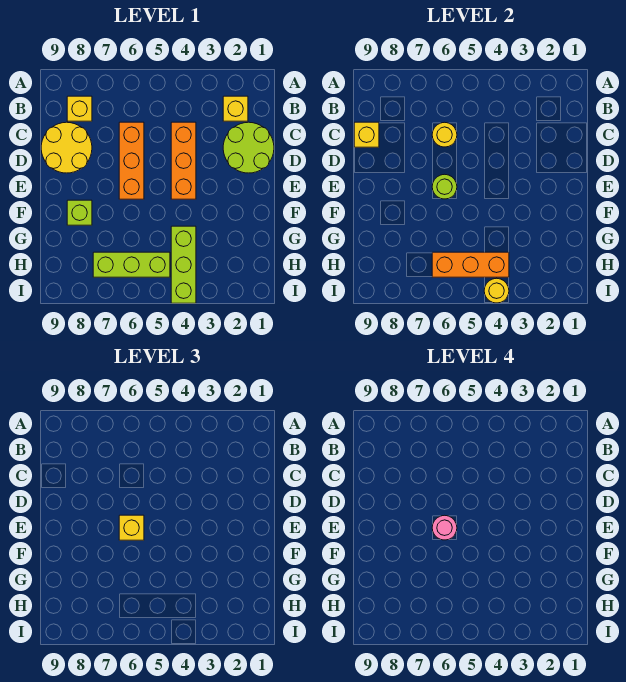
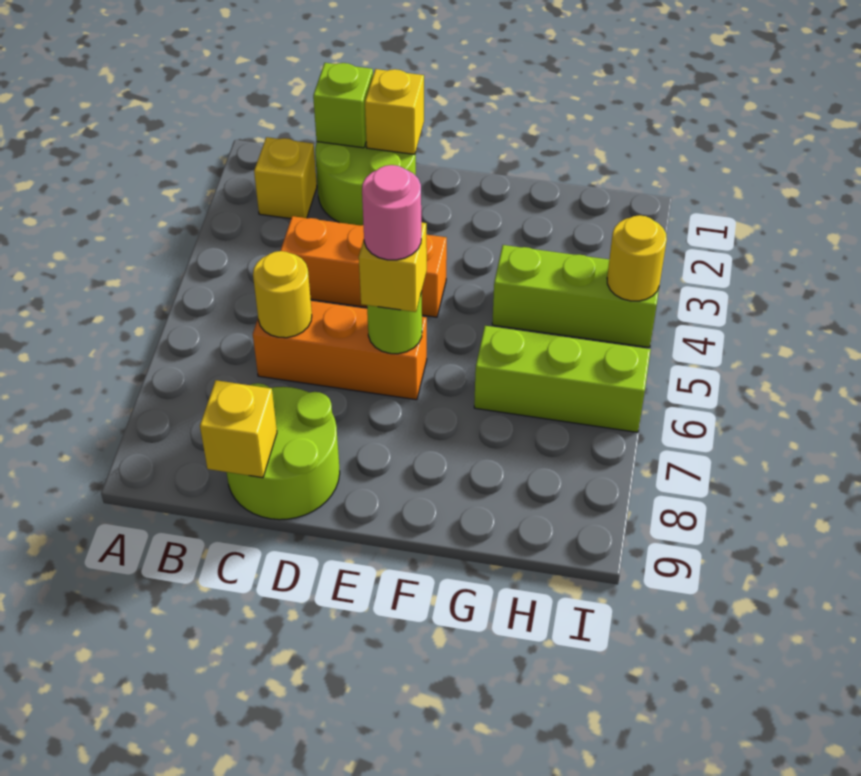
yellow 1x1 brick [67,96,92,121] -> yellow 1x1 brick moved to [365,69,424,154]
yellow 2x2 round brick [41,122,92,173] -> lime 2x2 round brick [227,383,340,520]
lime 1x1 brick [67,200,92,225] -> lime 1x1 brick moved to [313,63,373,148]
orange 1x3 brick [432,252,509,277] -> none
lime 1x3 brick [93,252,170,277] -> lime 1x3 brick turned to [474,326,651,432]

